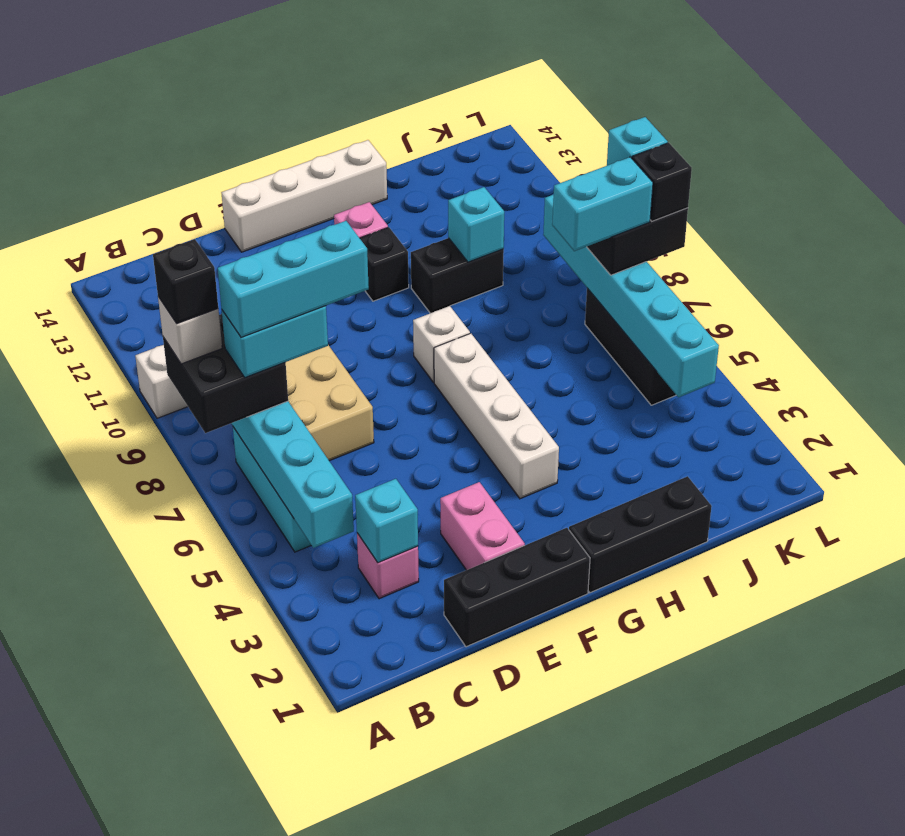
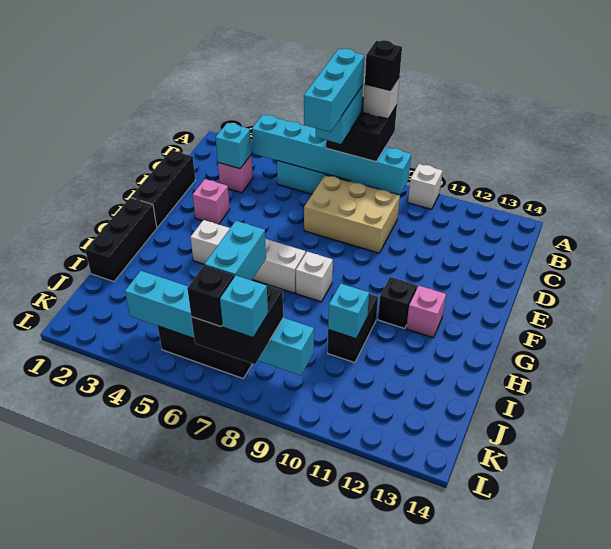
pink 1x2 brick [440,482,525,570] -> pink 1x1 brick [193,179,230,224]
white 1x4 brick [221,140,387,252] -> none

